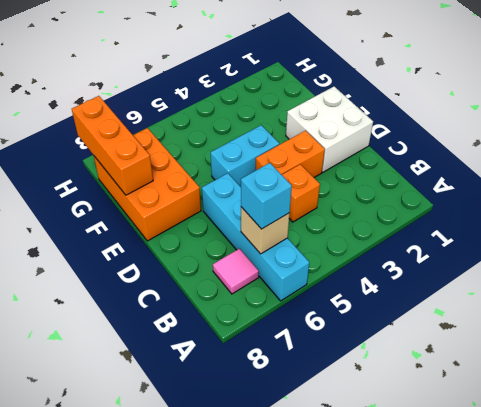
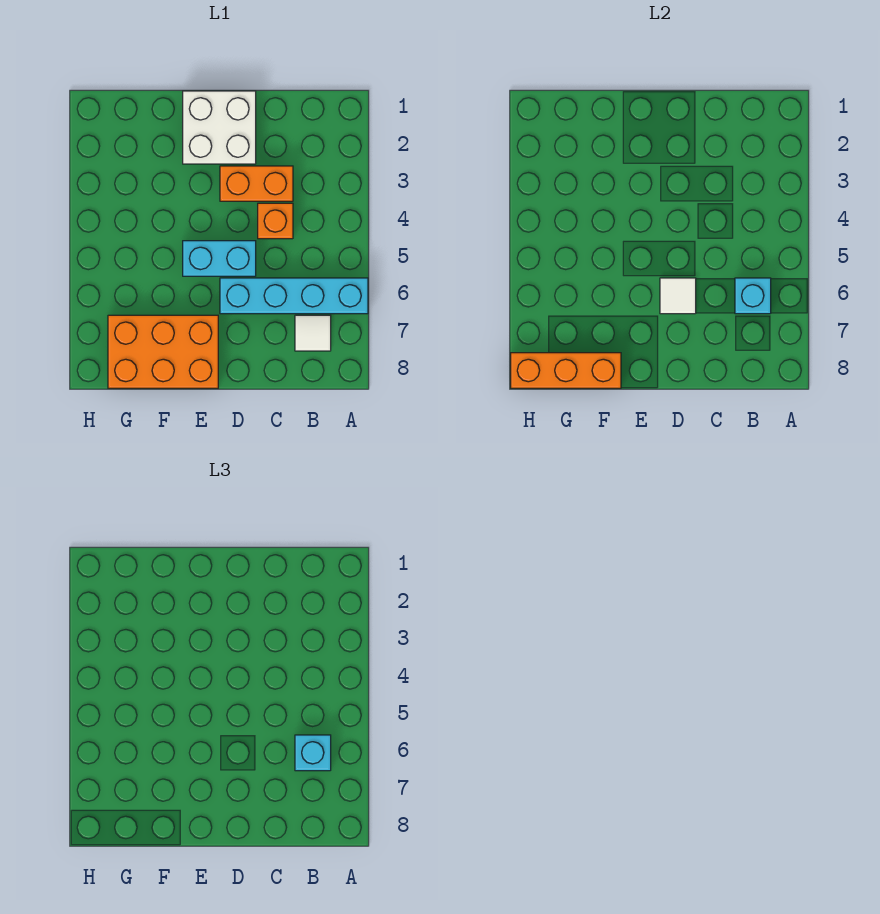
tan 1x1 brick [241,207,290,254] -> cyan 1x1 brick [735,278,771,314]
pink 1x1 tile [213,249,259,294] -> white 1x1 tile [295,315,331,351]
orange 1x2 brick [256,131,325,177] -> orange 1x2 brick turned to [220,166,293,201]
none -> white 1x1 tile [660,278,696,314]
cyan 1x2 brick [211,125,279,187] -> cyan 1x2 brick turned to [183,241,256,276]

